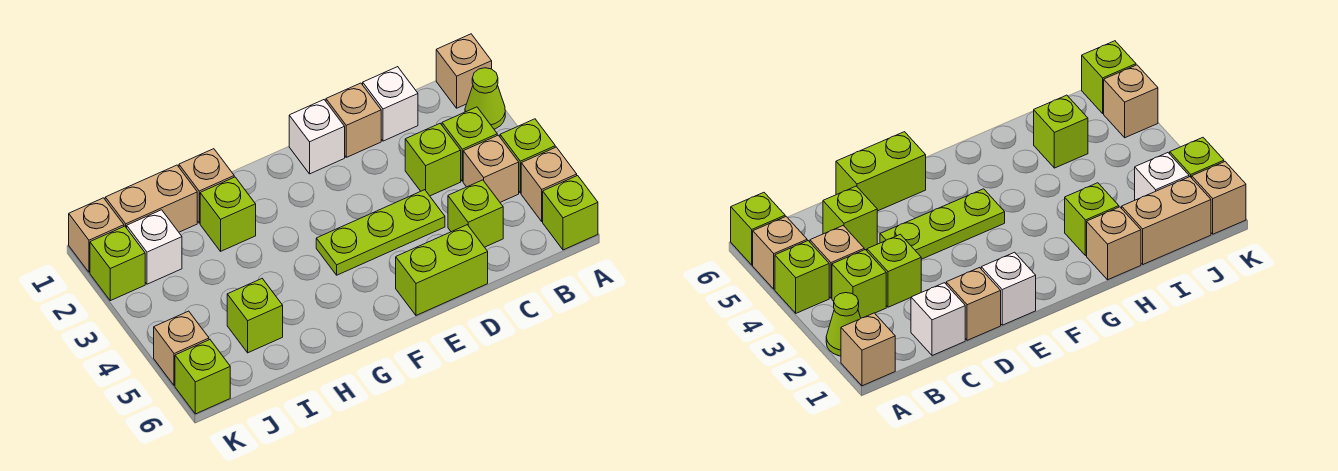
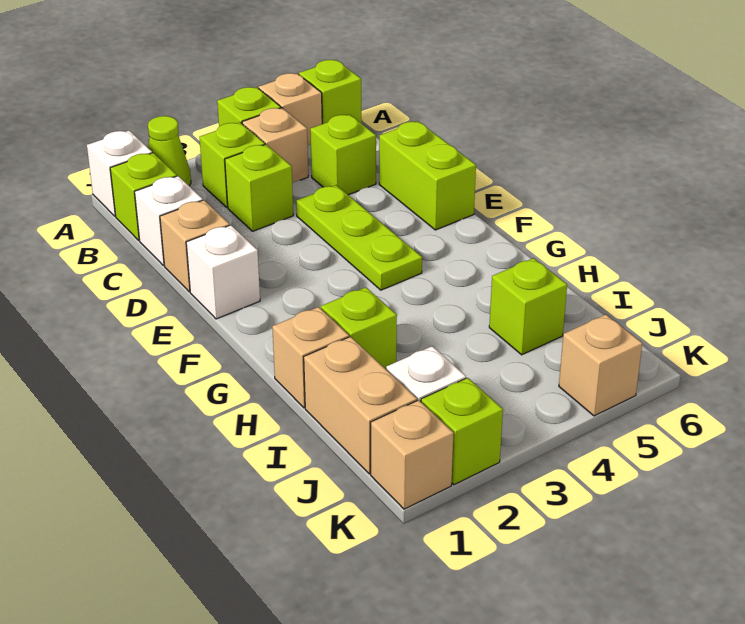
tan 1x1 brick [436,34,492,108] -> white 1x1 brick [87,131,152,216]
lime 1x1 brick [175,340,230,414] -> lime 1x1 brick moved to [110,153,177,240]

